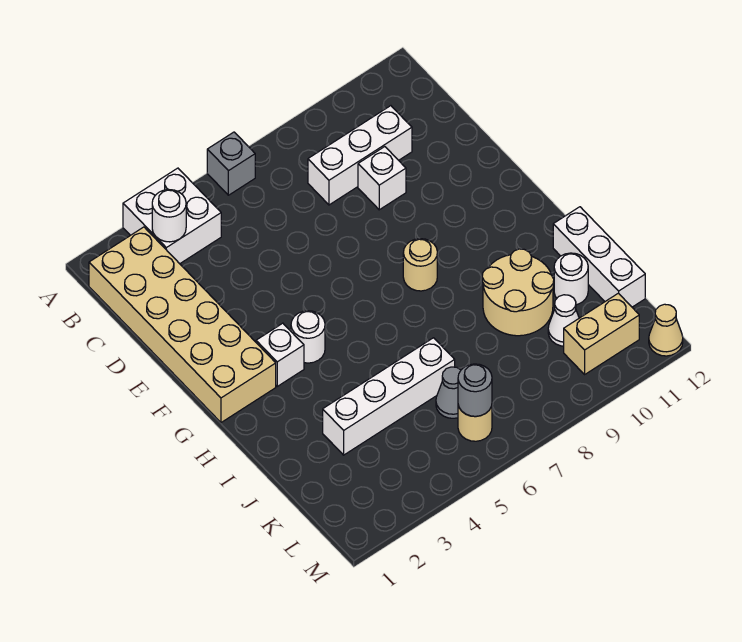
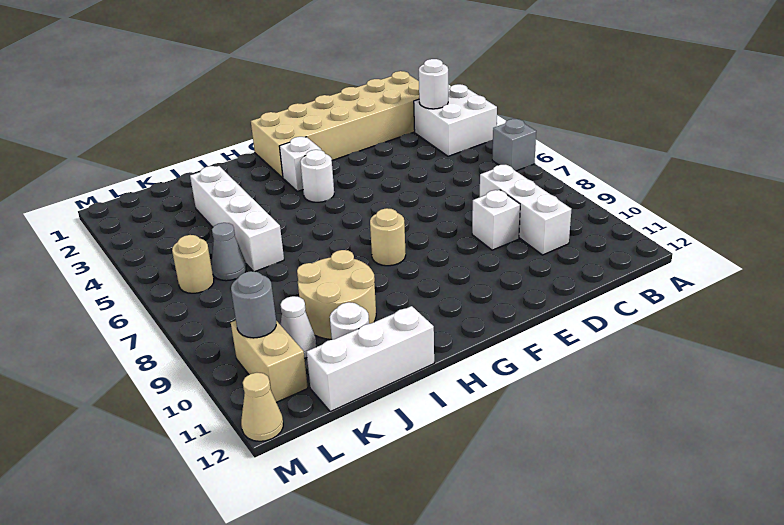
grey 1x1 round brick [458,364,492,416] -> grey 1x1 round brick moved to [231,271,276,338]

